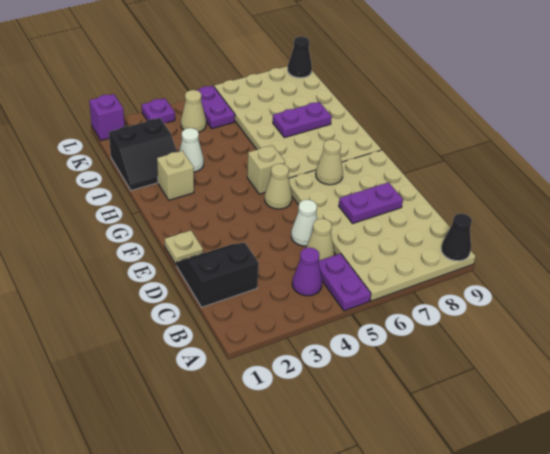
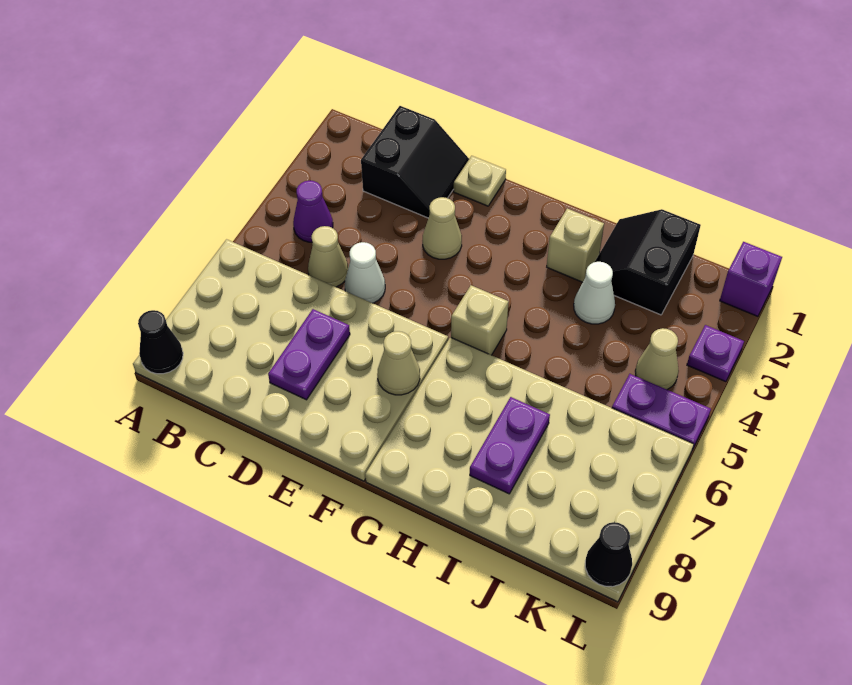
purple 1x2 plate [319,253,371,311] -> none
tan 1x1 cone [265,164,292,209] -> tan 1x1 cone moved to [422,197,462,259]

